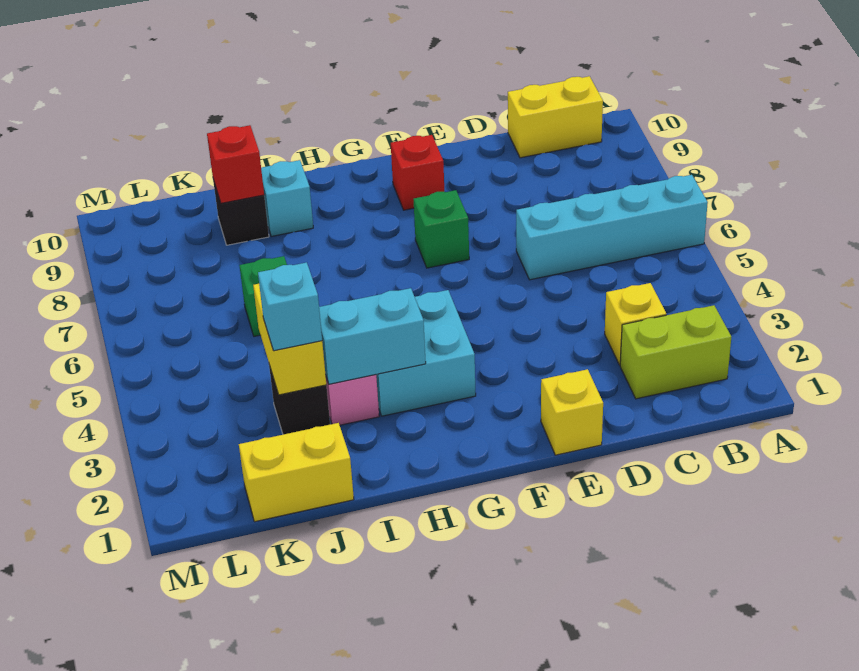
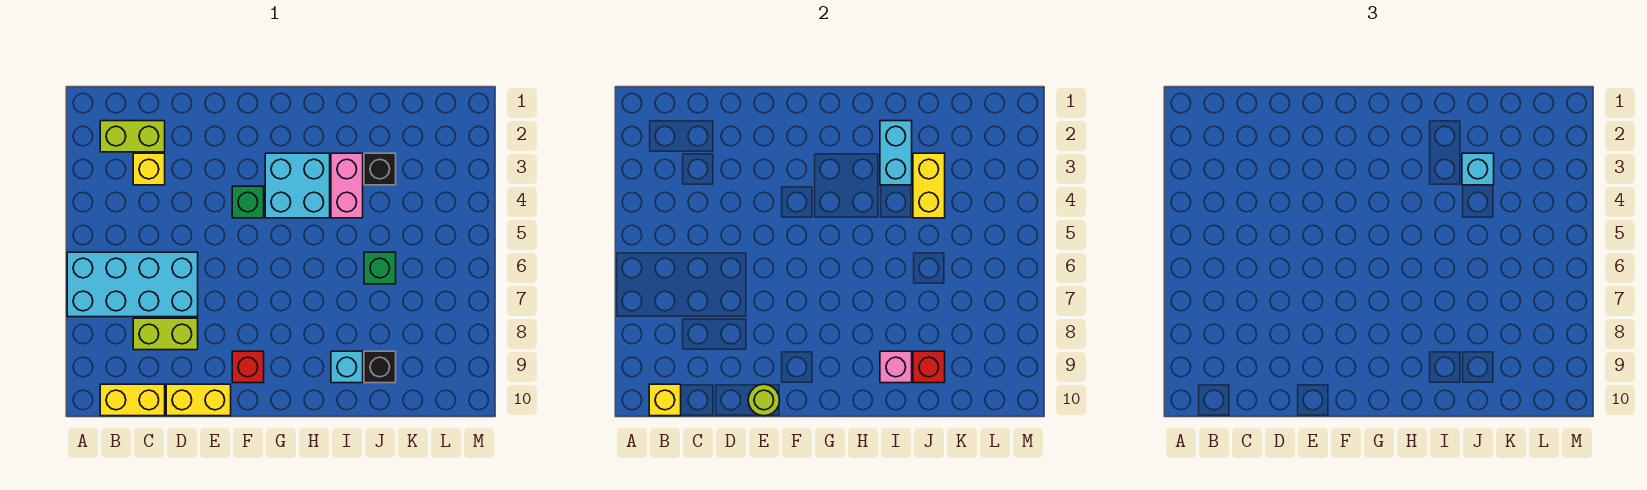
cyan 1x4 brick [516,175,708,280] -> cyan 2x4 brick [67,252,198,317]
none -> lime 1x2 brick [133,318,198,350]
yellow 1x1 brick [541,369,603,455] -> yellow 1x1 brick moved to [649,384,681,416]
none -> lime 1x1 round brick [748,384,780,416]
green 1x1 brick [413,190,469,268] -> green 1x1 brick moved to [232,186,264,218]
cyan 1x2 brick [319,288,426,384] -> cyan 1x2 brick turned to [880,121,912,185]
none -> pink 1x1 brick [880,351,912,383]
yellow 1x2 brick [239,423,354,522] -> yellow 1x2 brick moved to [166,384,231,416]

